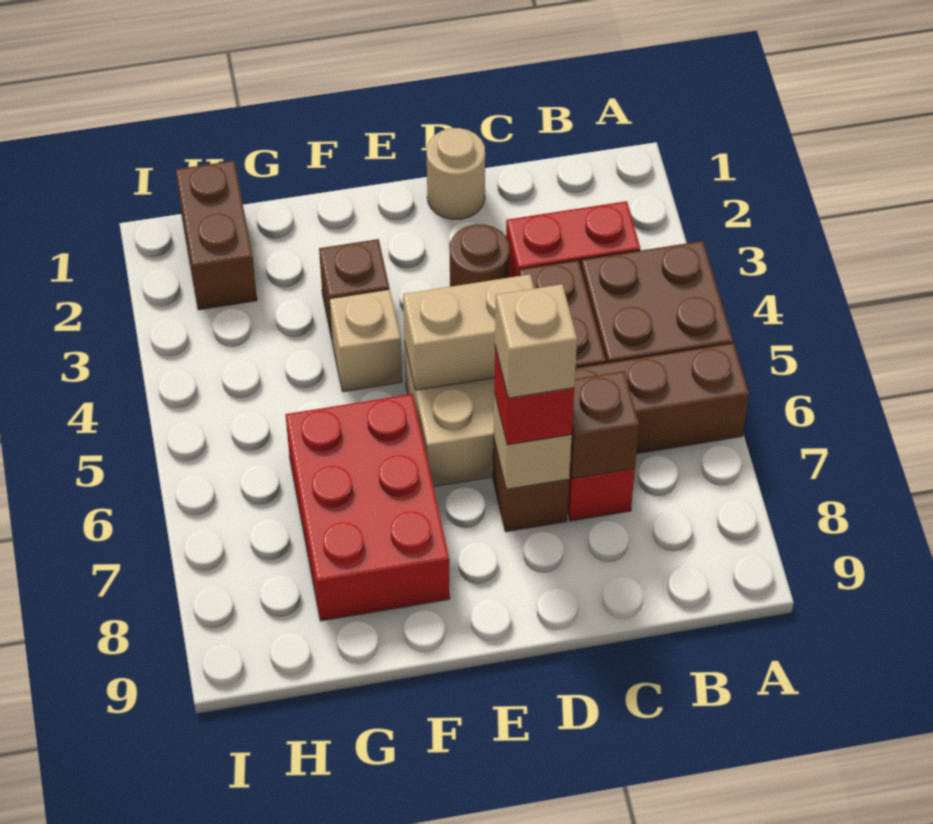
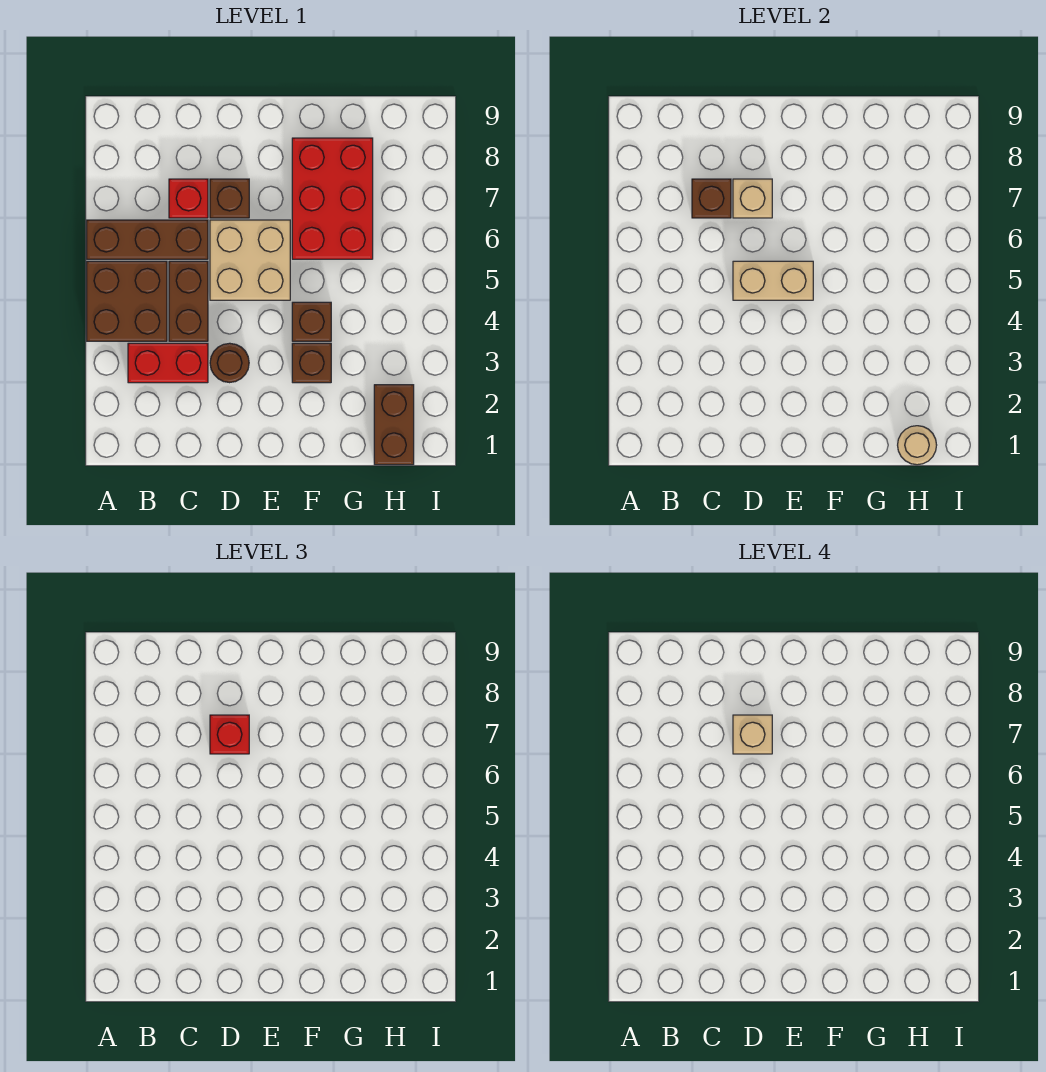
tan 1x1 round brick [427,128,485,220] -> tan 1x1 round brick moved to [898,426,937,465]
tan 1x1 brick [329,289,402,392] -> brown 1x1 brick [292,302,331,341]

